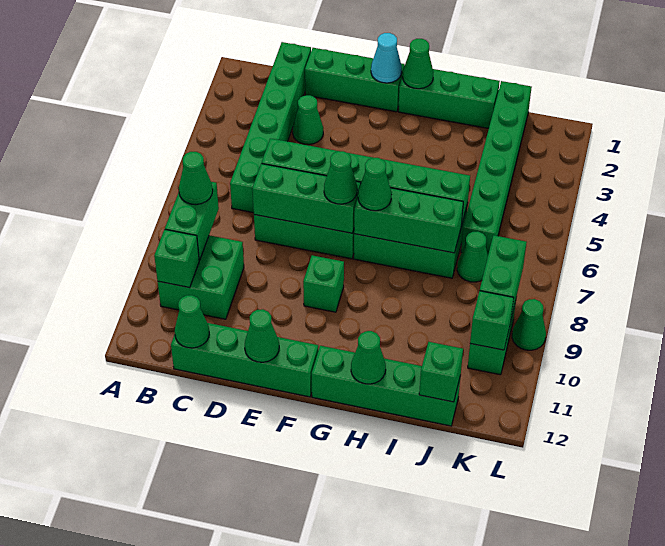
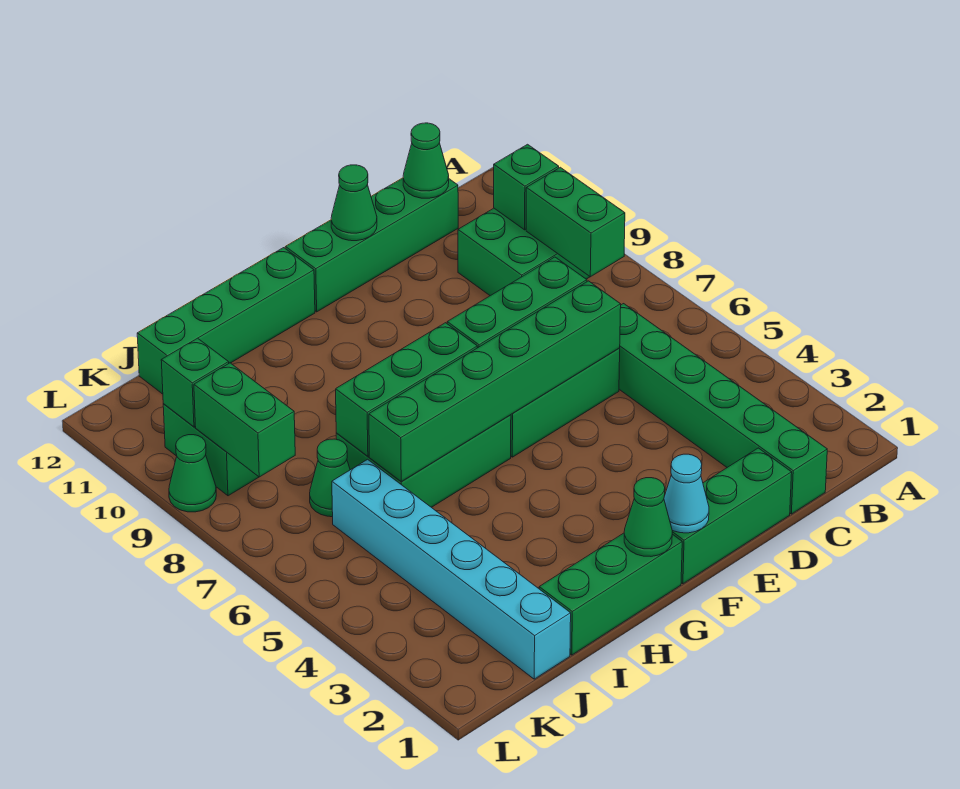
green 1x1 cone [179,152,213,205] -> none
green 1x1 cone [293,95,323,145] -> none
green 1x1 cone [324,151,357,204] -> none
green 1x1 brick [303,255,344,312] -> none
green 1x1 cone [358,158,392,211] -> none
green 1x1 cone [351,331,386,384] -> none
green 1x6 brick [461,81,532,254] -> cyan 1x6 brick [332,459,571,679]
green 1x1 brick [419,342,463,402] -> none

